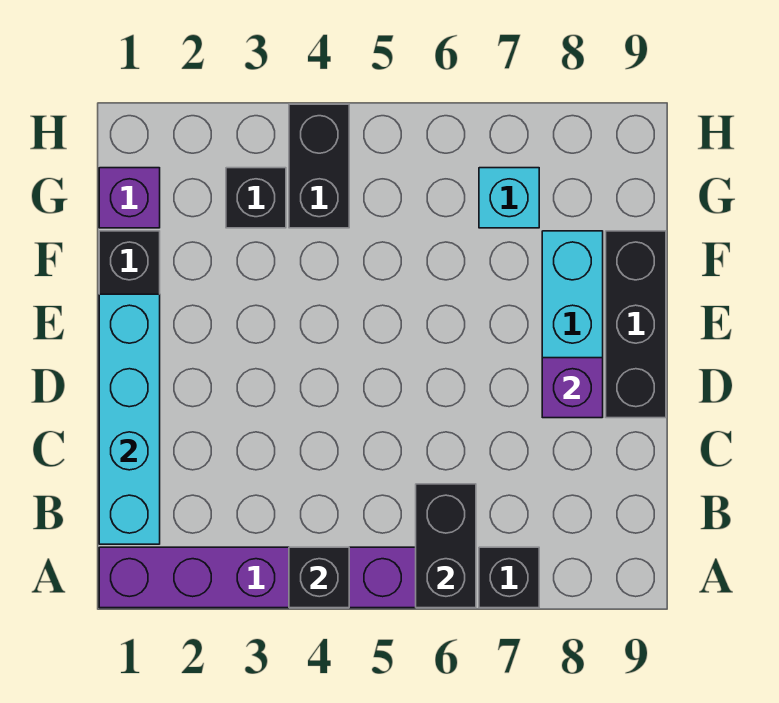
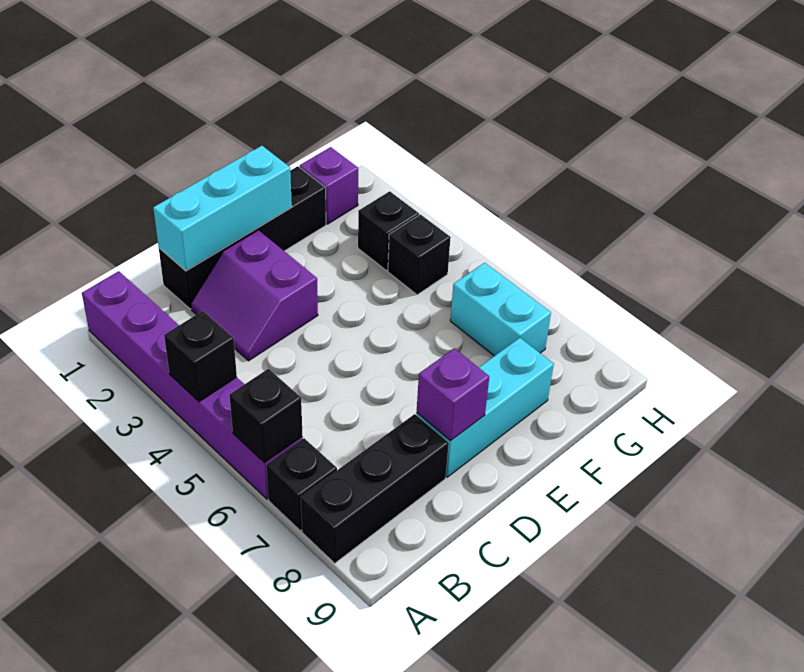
black 1x2 brick [416,484,476,608] -> black 1x1 brick [229,369,302,463]
cyan 1x4 brick [99,294,160,544] -> cyan 1x3 brick [153,146,292,271]
none -> purple 2x2 slope [191,230,318,361]
black 1x3 brick [606,231,666,418] -> black 1x3 brick moved to [301,414,449,563]
black 1x2 brick [289,104,349,228] -> black 1x1 brick [388,214,451,295]
cyan 1x1 brick [479,168,539,228] -> cyan 1x2 brick [450,263,551,356]

